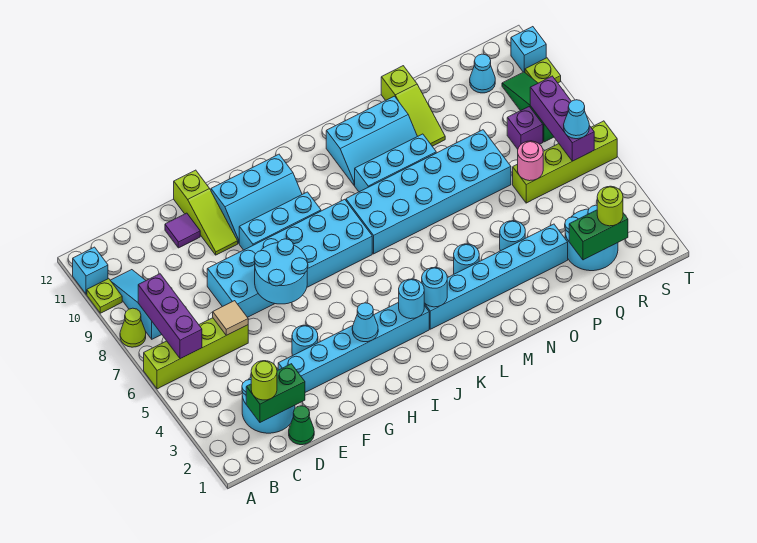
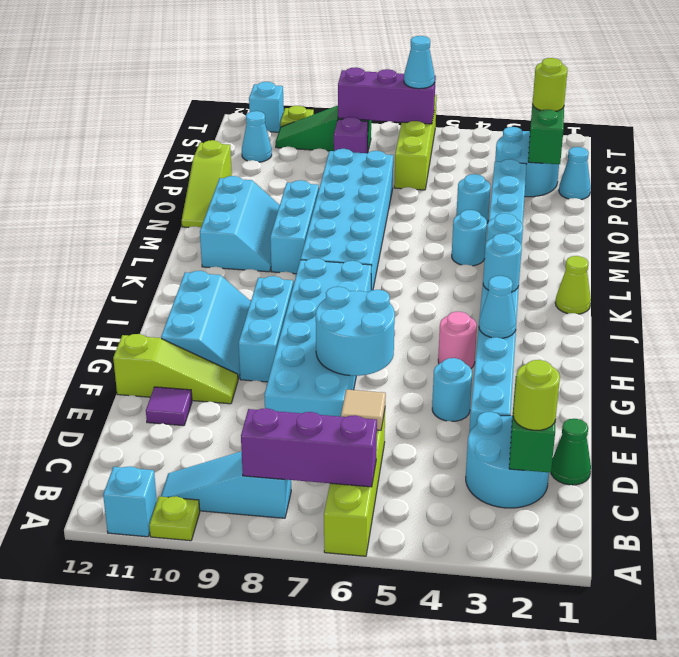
lime 1x1 cone [120,308,146,347] -> lime 1x1 cone moved to [555,256,591,314]
lime 1x3 slope [381,66,445,146] -> lime 1x3 slope turned to [182,140,232,228]
none -> cyan 1x1 cone [559,147,591,200]
pink 1x1 round brick [518,141,543,181] -> pink 1x1 round brick moved to [438,312,477,368]

